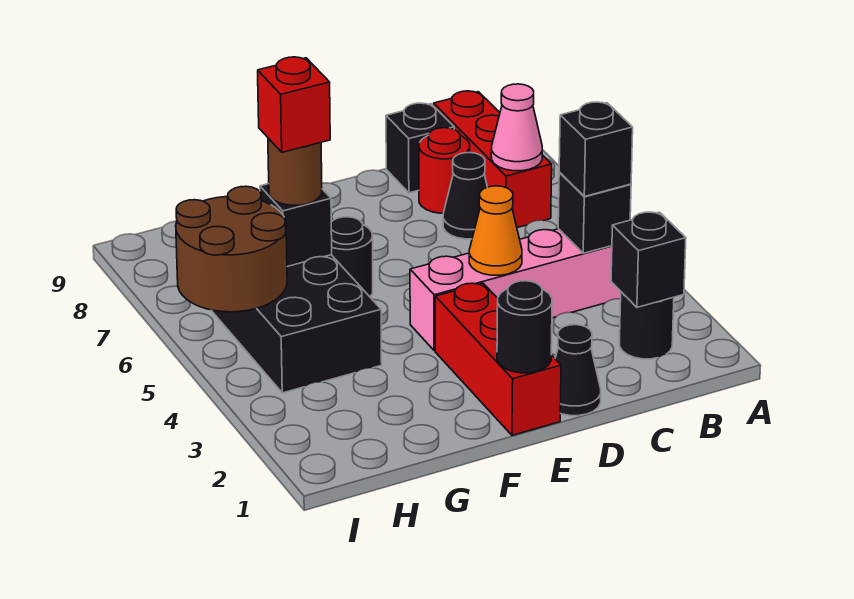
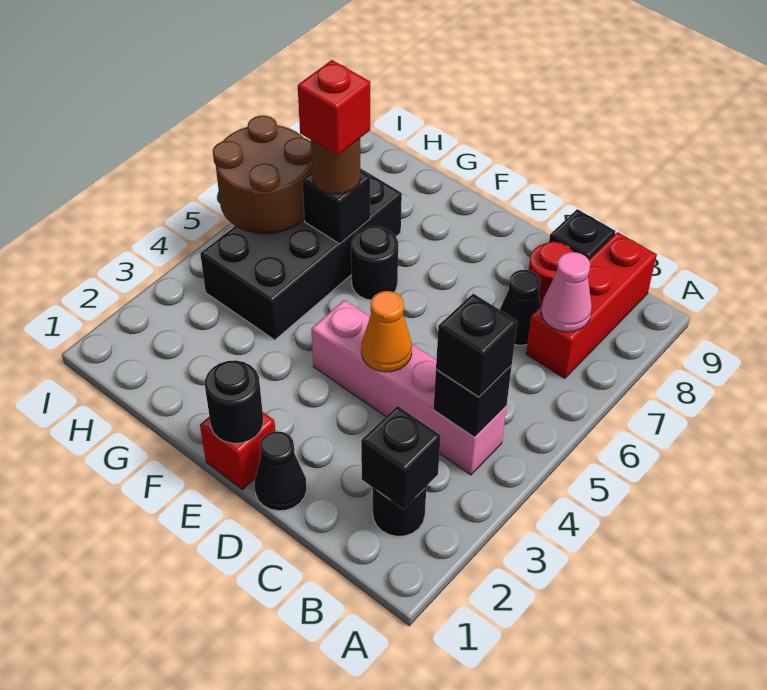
red 1x3 brick [435,283,561,435] -> red 1x1 brick [200,412,275,490]

